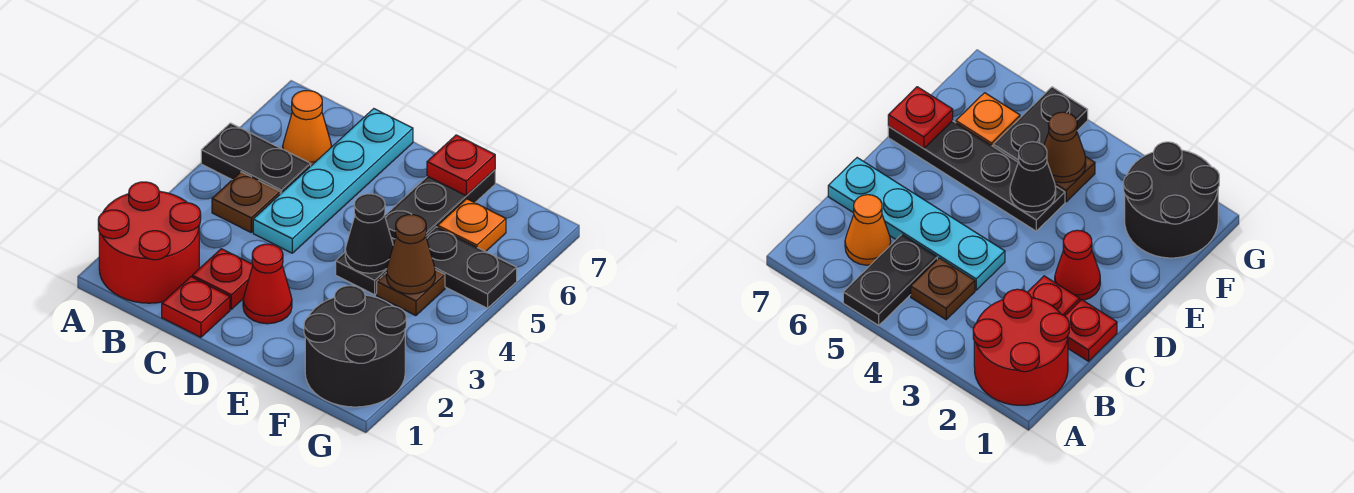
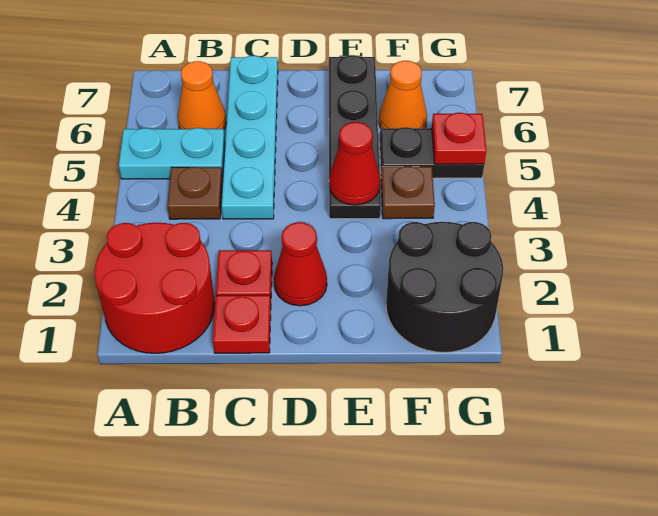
black 1x2 plate [201,123,311,194] -> cyan 1x2 plate [119,128,225,179]
black 1x1 cone [345,194,393,273] -> red 1x1 cone [329,122,380,205]
red 1x1 plate [427,135,495,196] -> red 1x1 plate moved to [432,113,486,164]
brown 1x1 cone [386,215,435,294] -> none
orange 1x1 plate [438,199,506,252] -> orange 1x1 cone [379,61,427,128]

